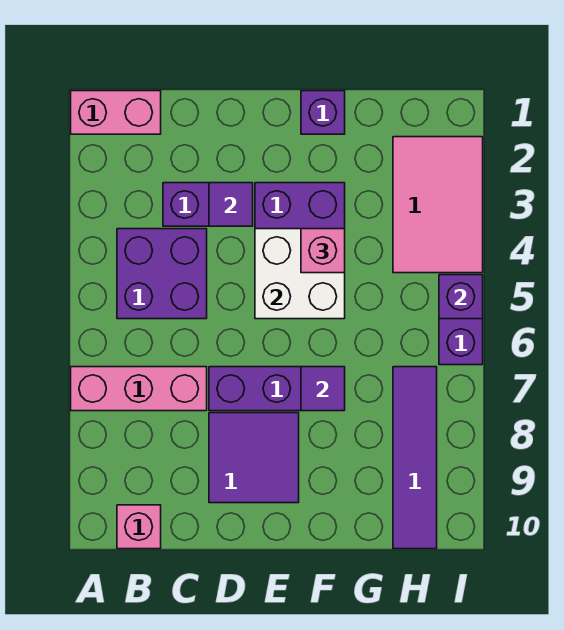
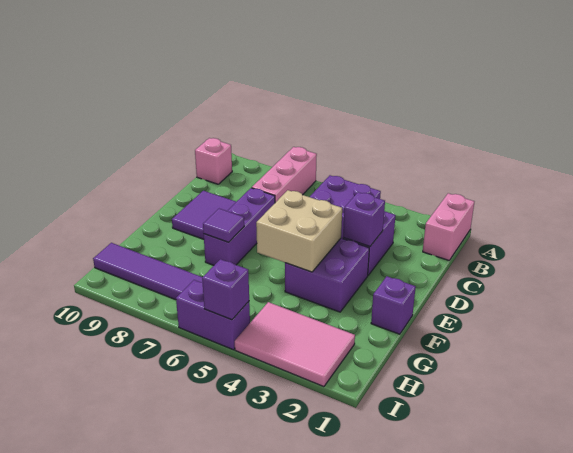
purple 1x1 tile [209,183,253,226] -> purple 1x1 brick [343,192,385,246]
white 2x2 brick [255,229,345,319] -> tan 2x2 brick [256,190,342,272]
pink 1x1 brick [301,229,345,273] -> none

